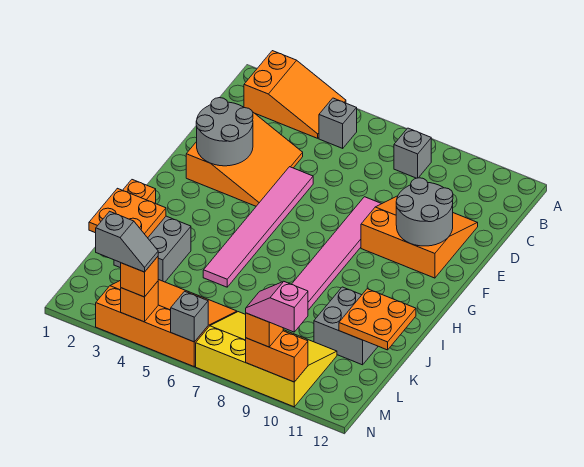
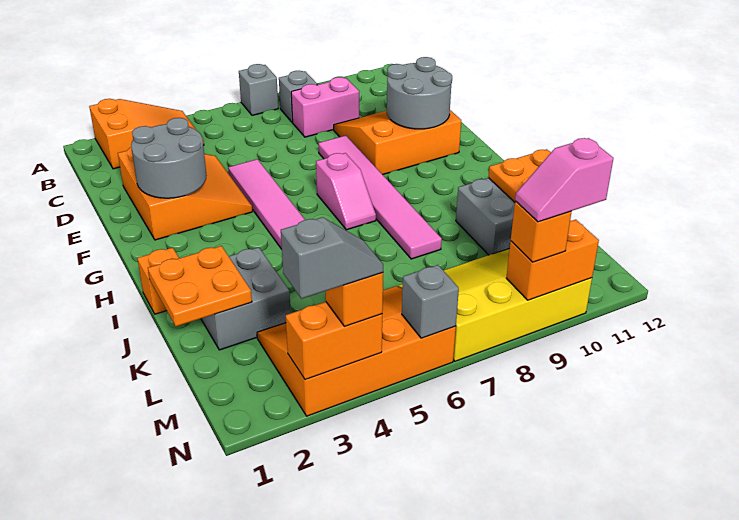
grey 1x1 brick [319,98,357,148] -> grey 1x1 brick moved to [239,64,278,115]
none -> pink 1x2 brick [291,77,359,137]
none -> pink 1x2 slope [316,153,376,230]
orange 1x1 brick [121,281,158,322] -> orange 1x2 brick [286,302,382,380]

